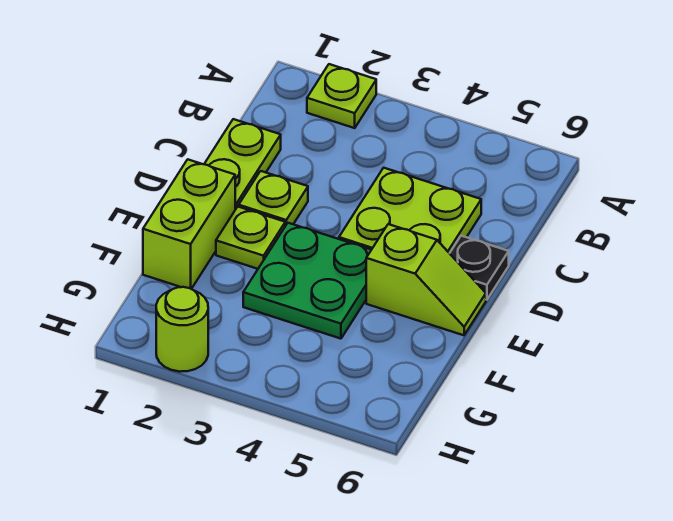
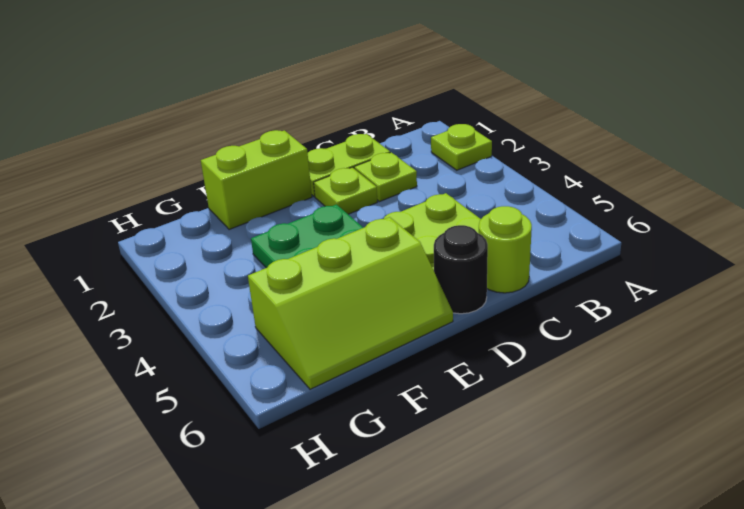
black 1x1 plate [450,236,509,300] -> black 1x1 round brick [434,225,488,314]
lime 1x1 plate [216,207,285,269] -> lime 1x1 plate moved to [354,152,417,202]
lime 1x2 slope [366,224,486,335] -> lime 2x3 slope [248,217,453,389]
lime 1x1 round brick [156,287,208,372] -> lime 1x1 round brick moved to [479,206,532,293]

